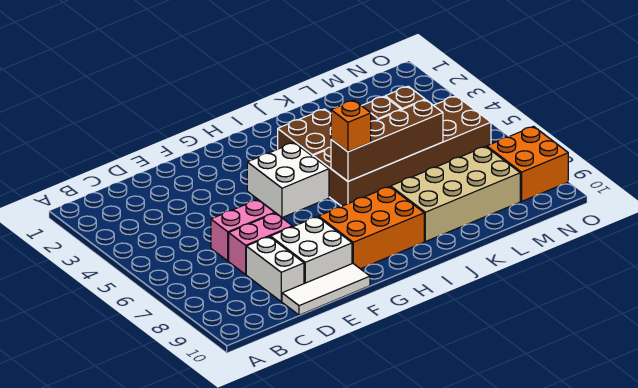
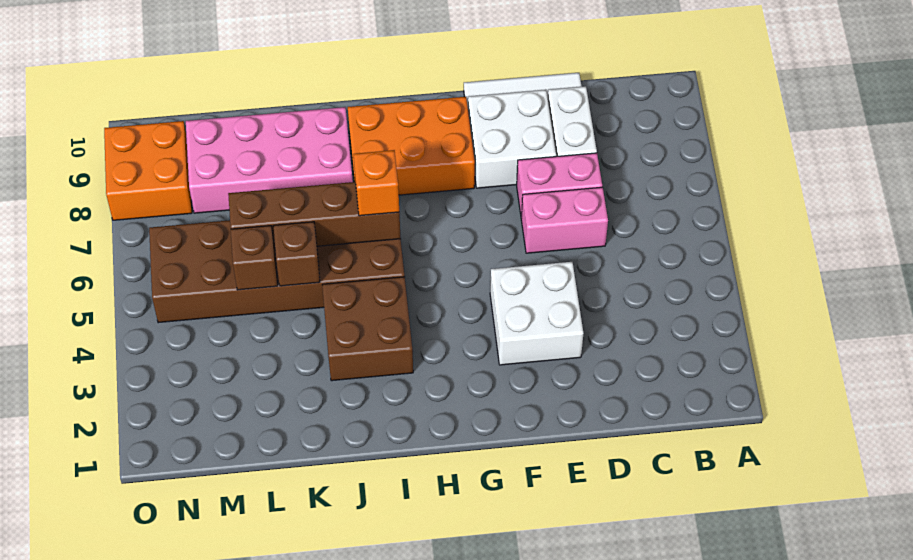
white 2x2 brick [247,143,329,218] -> white 2x2 brick moved to [490,262,583,365]
tan 2x4 brick [391,147,520,242] -> pink 2x4 brick [186,107,353,213]

